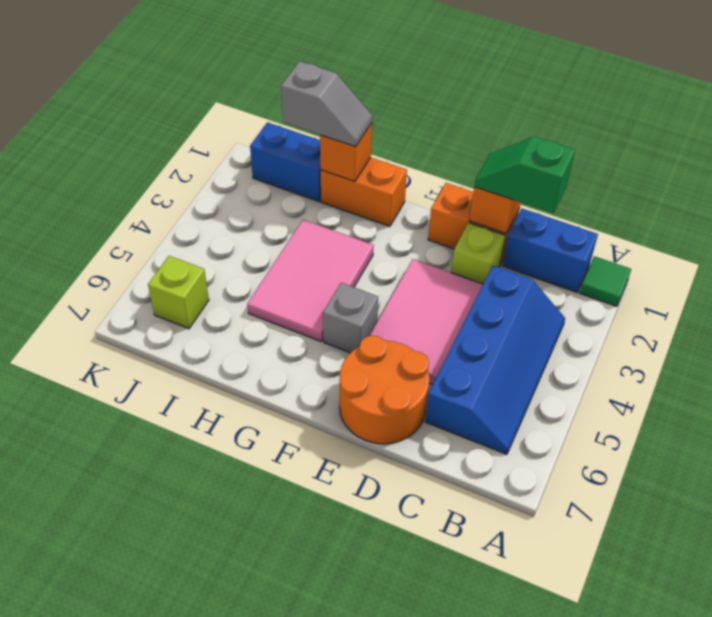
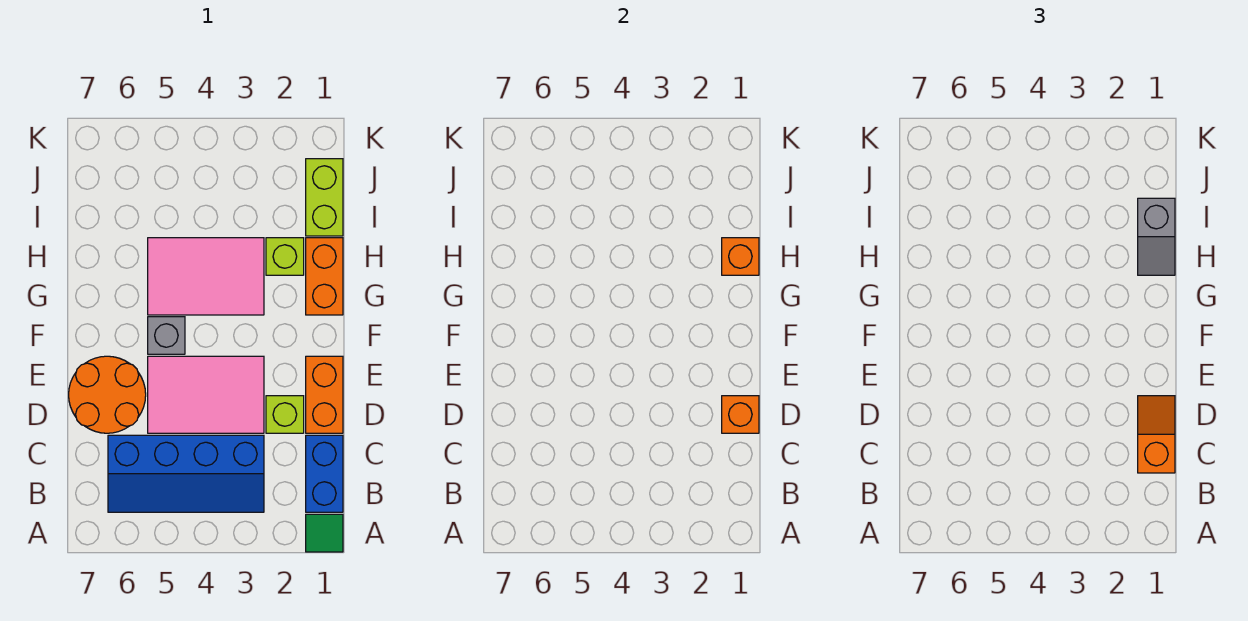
green 1x2 slope [474,137,575,213] -> orange 1x2 slope [1138,396,1175,473]
blue 1x2 brick [250,122,321,201] -> lime 1x2 brick [306,159,343,236]
lime 1x1 brick [148,256,209,329] -> lime 1x1 brick moved to [266,238,304,275]

